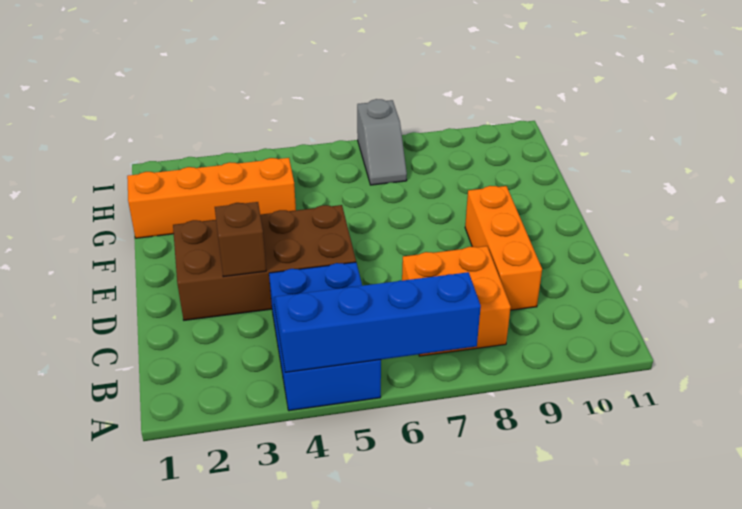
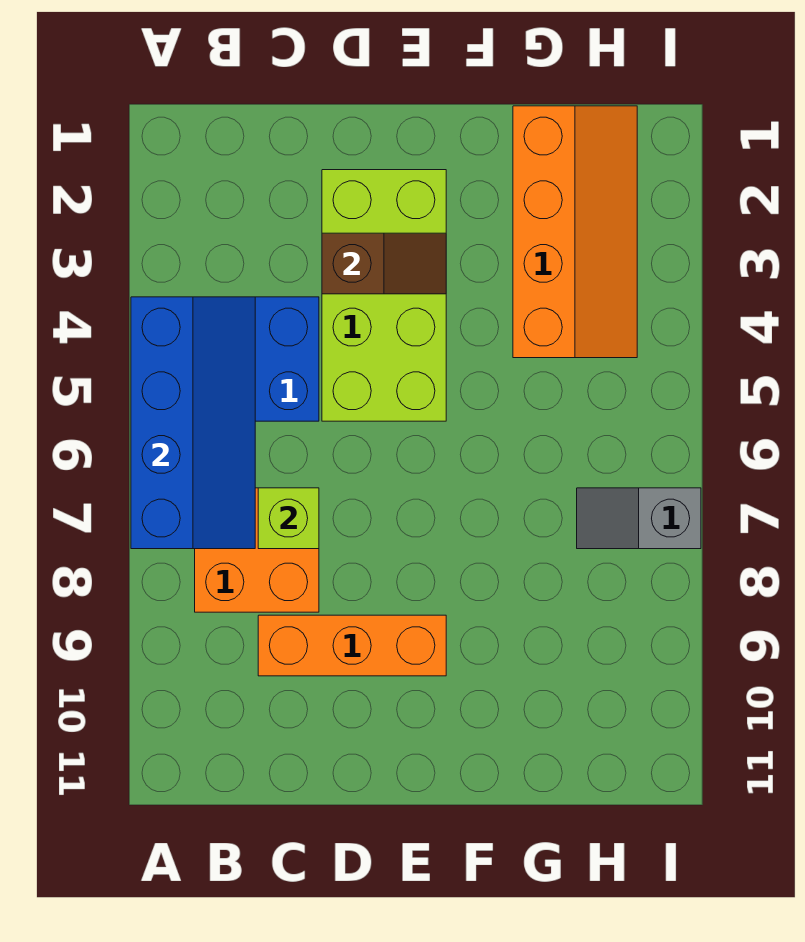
none -> lime 1x1 brick [258,488,319,549]
brown 2x4 brick [173,205,356,320] -> lime 2x4 brick [322,170,446,421]

